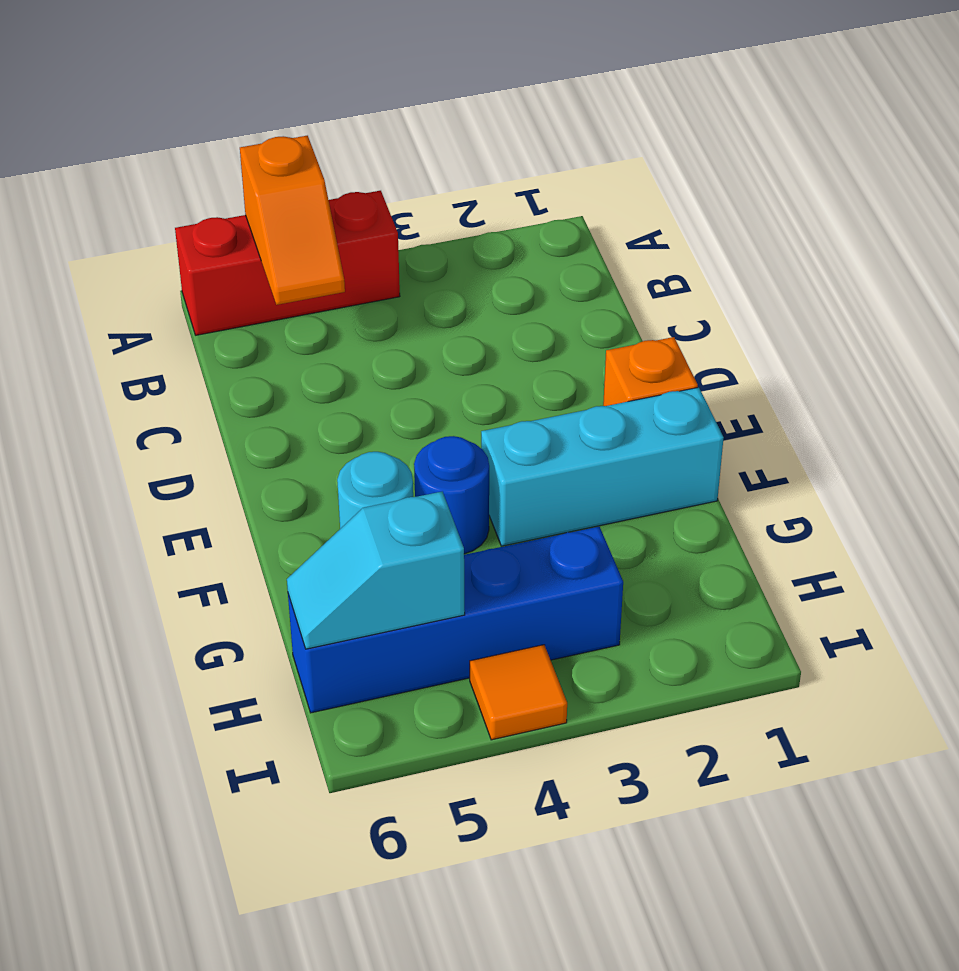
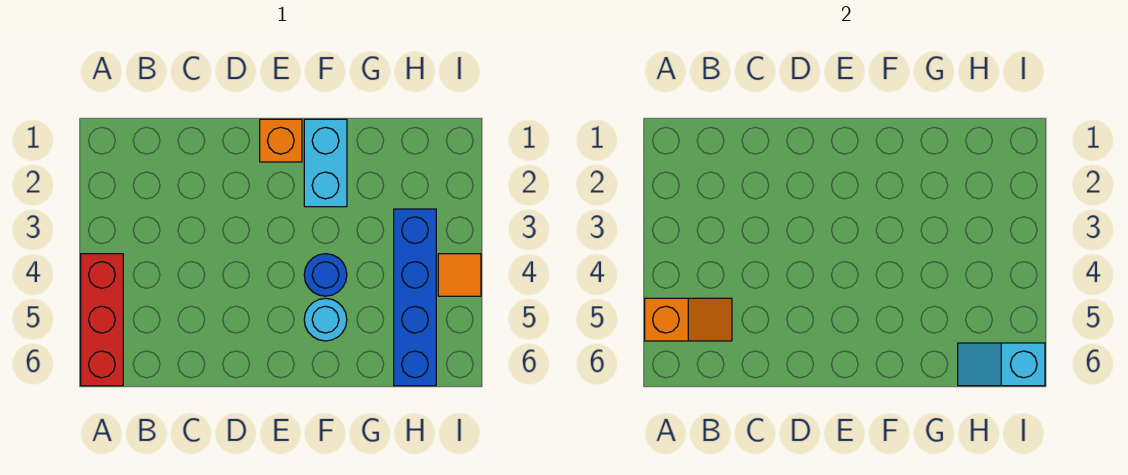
cyan 1x3 brick [481,387,724,546] -> cyan 1x2 brick [304,119,347,207]
cyan 1x2 slope [287,492,465,649] -> cyan 1x2 slope turned to [958,343,1045,386]

